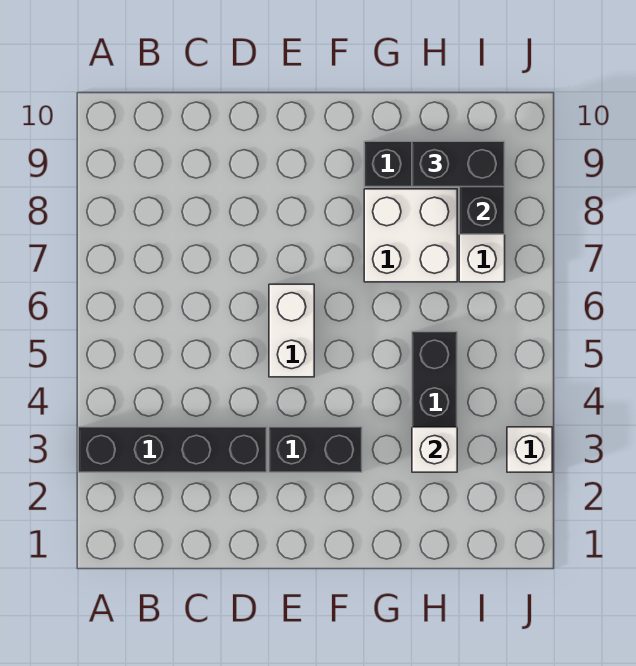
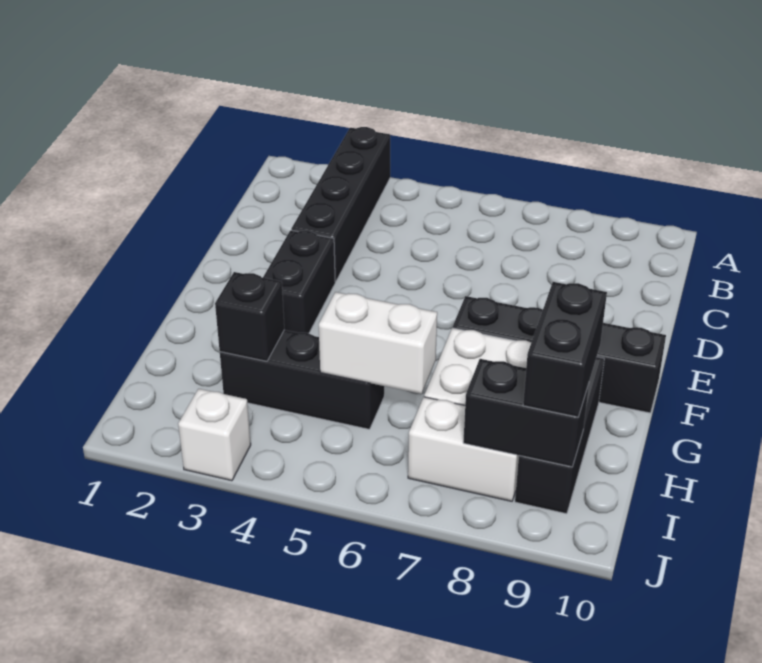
white 1x2 brick [269,284,314,377] -> white 1x2 brick moved to [319,292,437,394]
none -> black 1x4 brick [453,296,666,413]
white 1x1 brick [412,427,457,472] -> black 1x1 brick [215,272,284,361]

